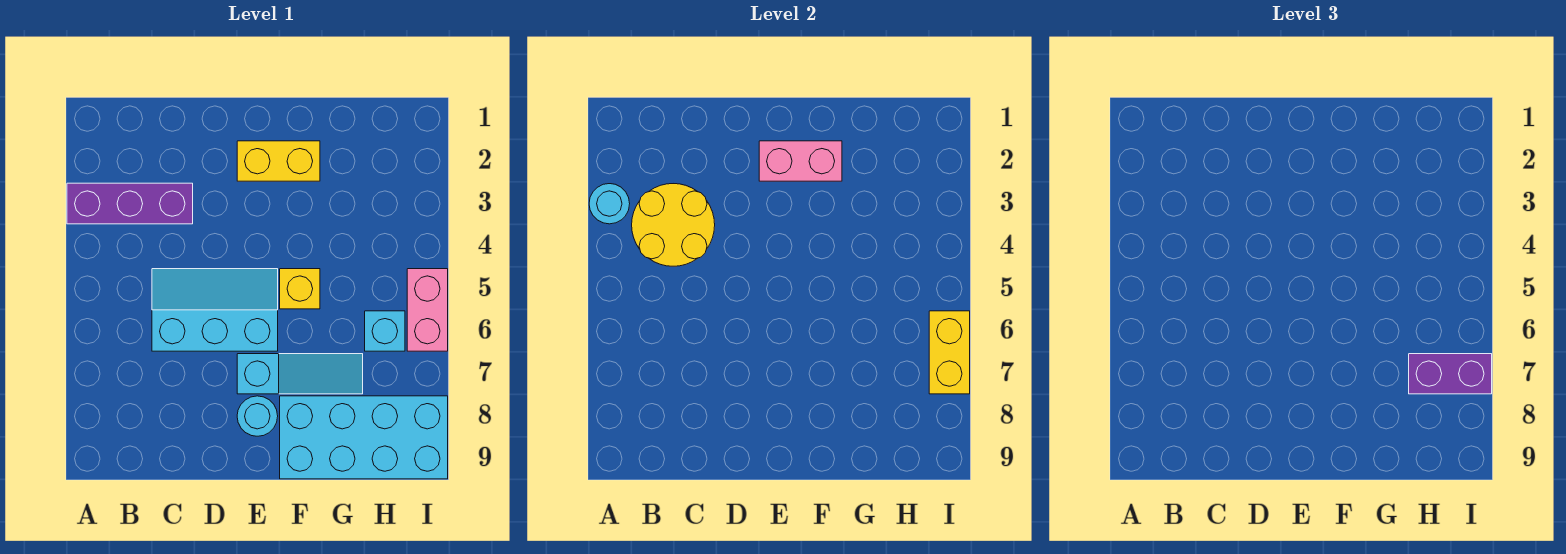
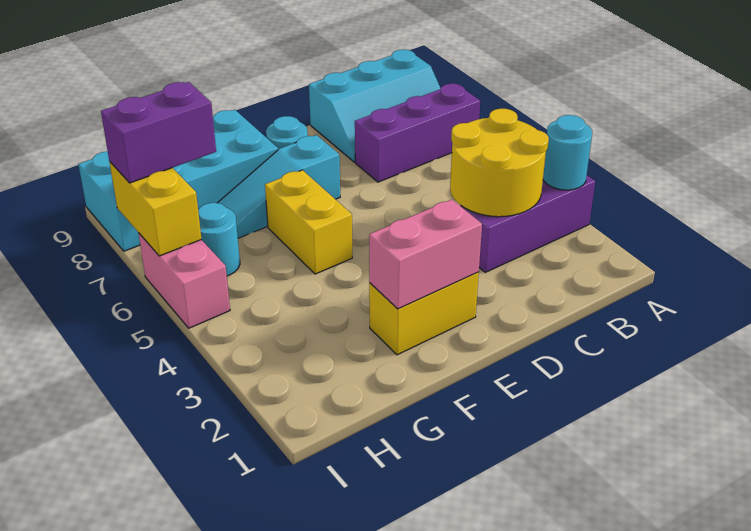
none -> purple 1x3 brick [355,84,480,182]
cyan 2x3 slope [152,269,278,351] -> cyan 2x3 slope moved to [309,49,440,162]
yellow 1x1 brick [280,269,320,309] -> yellow 1x2 brick [265,170,352,274]
cyan 1x1 brick [365,311,405,351] -> cyan 1x1 round brick [198,203,240,276]

